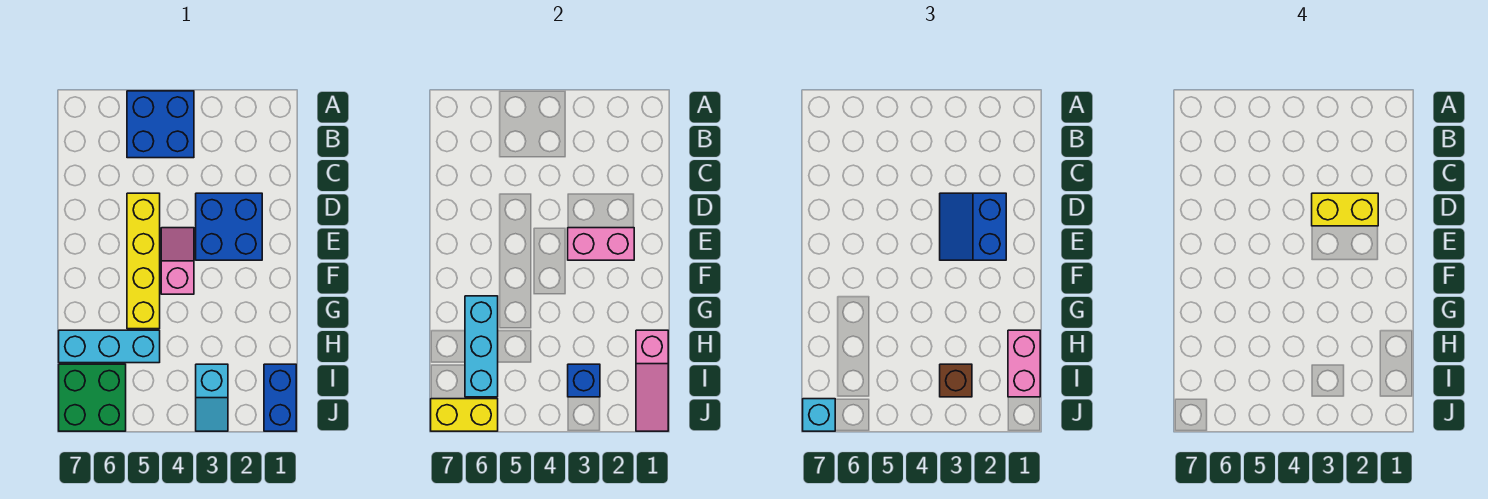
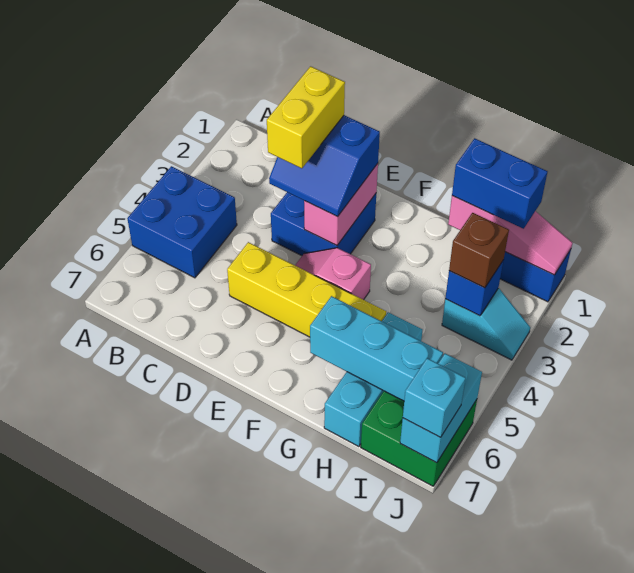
pink 1x2 brick [1008,330,1040,397] -> blue 1x2 brick [452,138,548,229]
yellow 1x2 brick [431,399,498,431] -> cyan 1x2 brick [400,354,482,463]

